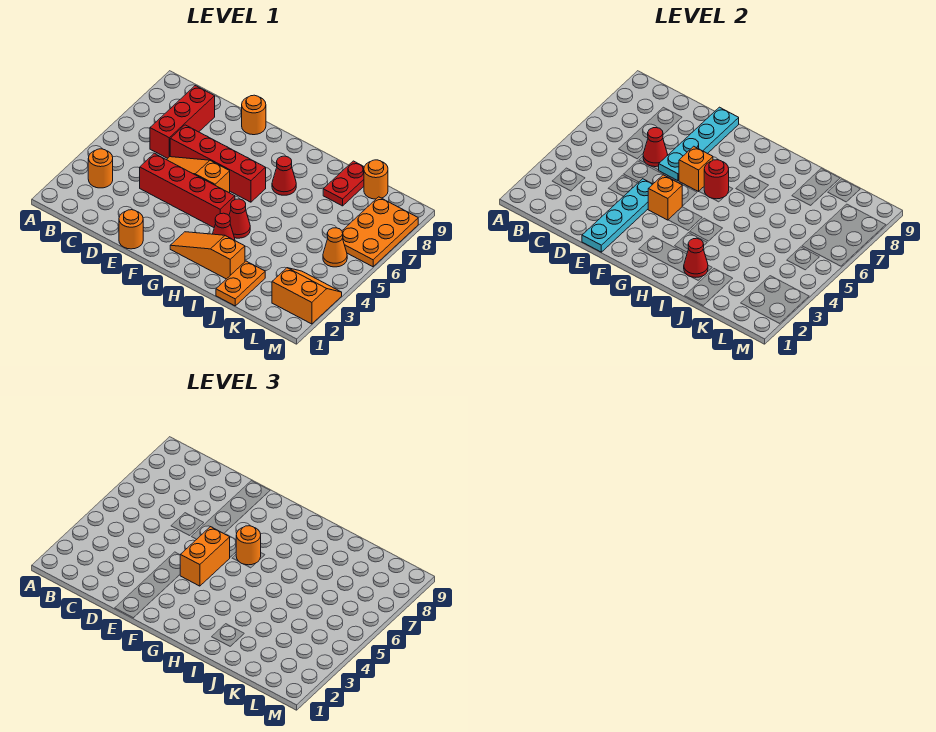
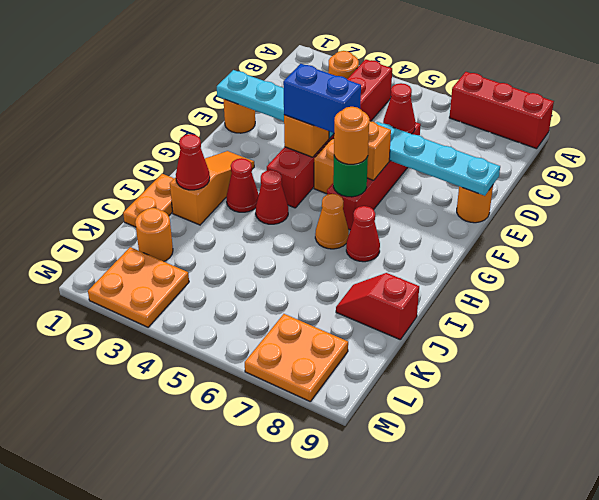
red 1x3 brick [150,86,215,158] -> red 1x3 brick moved to [449,72,554,149]
red 1x4 brick [140,153,235,227] -> red 1x6 brick [267,59,392,208]
orange 1x2 brick [180,527,230,586] -> blue 1x2 brick [283,64,361,133]
red 1x1 round brick [704,160,729,199] -> green 1x1 round brick [333,156,368,197]
orange 1x2 plate [216,261,265,306] -> orange 1x2 plate turned to [123,174,174,227]
red 1x2 plate [323,161,364,206] -> red 1x2 slope [336,273,419,339]
orange 1x1 round brick [364,160,388,199] -> orange 1x1 round brick moved to [135,208,173,261]
orange 2x2 slope [272,268,342,324] -> orange 2x2 plate [88,247,189,327]
orange 1x1 cone [323,228,347,267] -> orange 1x1 cone moved to [315,194,349,249]
orange 2x3 plate [342,197,418,267] -> orange 2x2 plate [245,314,348,401]

